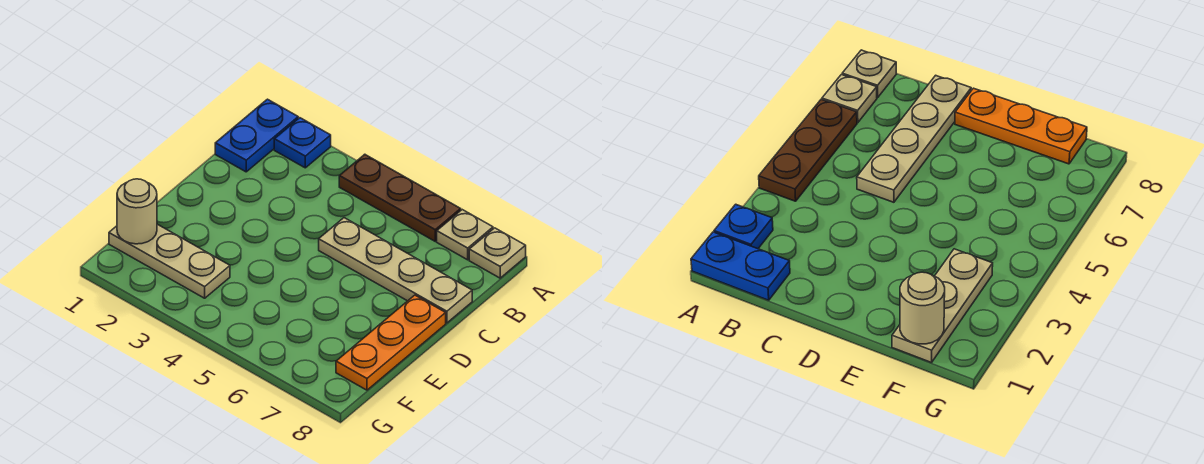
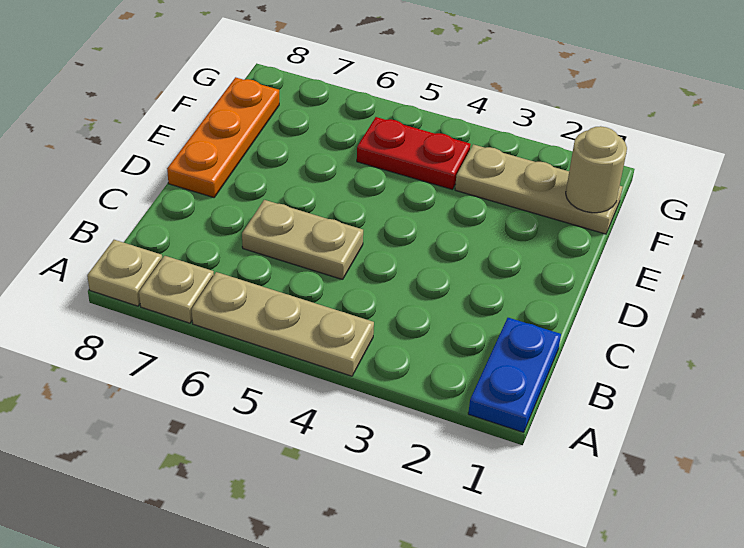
blue 1x1 plate [274,118,331,168] -> none
brown 1x3 plate [339,154,461,241] -> tan 1x3 plate [192,272,374,376]
tan 1x4 plate [319,218,472,323] -> tan 1x2 plate [242,200,363,280]
none -> red 1x2 plate [357,117,471,189]

